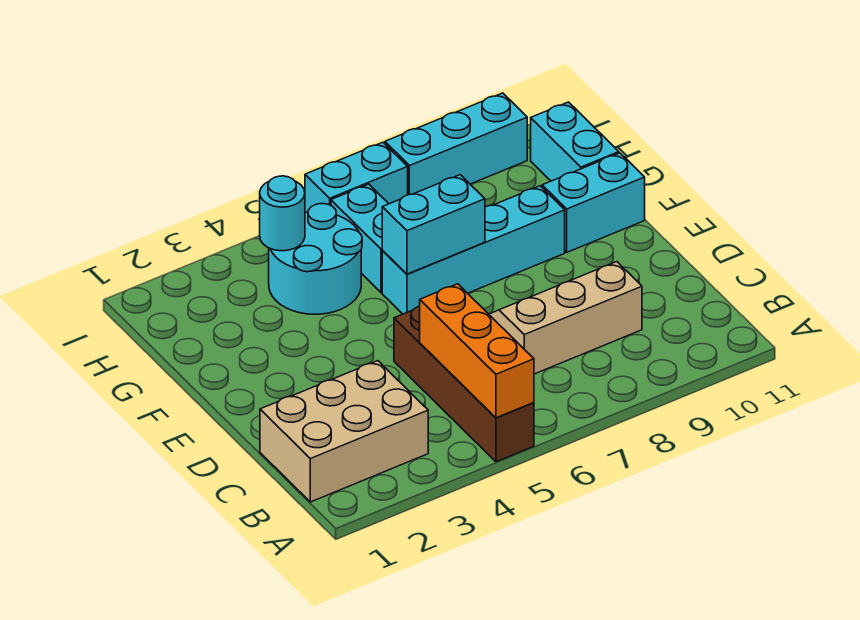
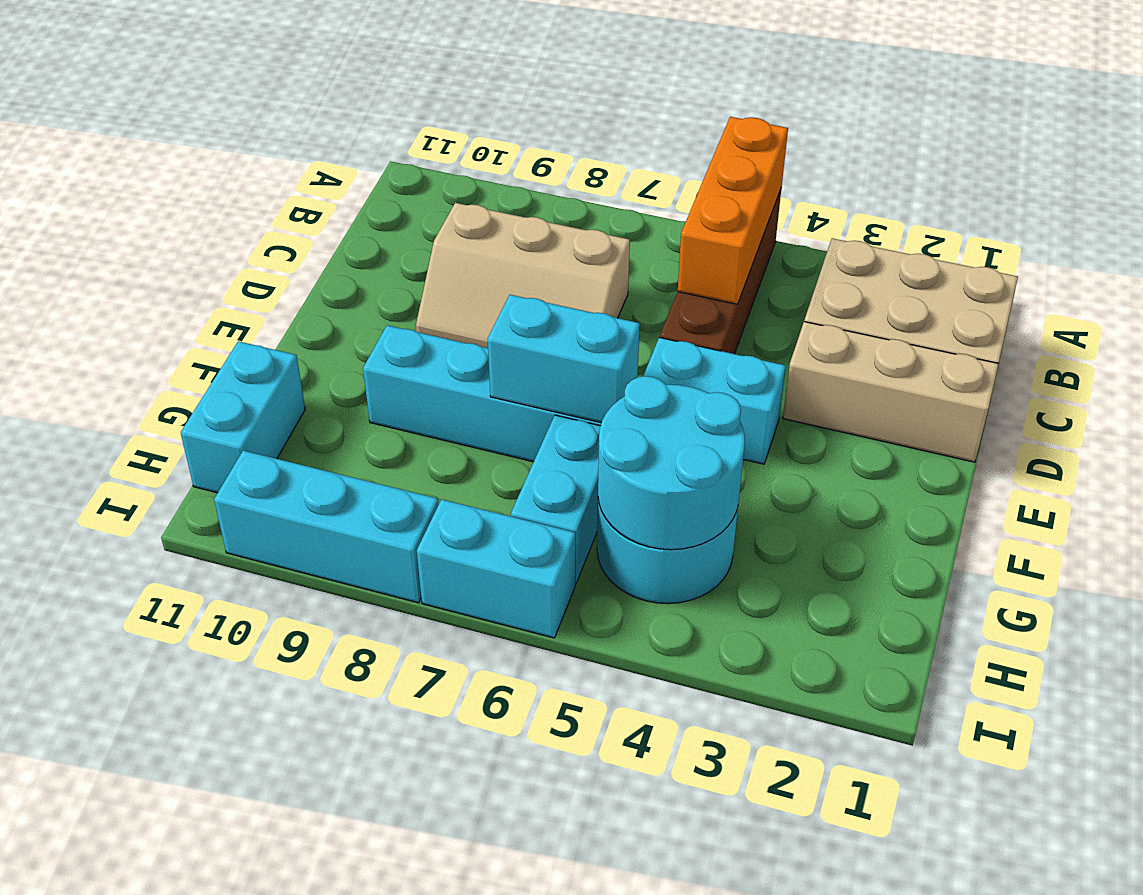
none -> tan 1x3 brick [783,322,999,462]
cyan 1x2 brick [542,153,645,252] -> cyan 1x2 brick moved to [643,337,786,464]
cyan 1x1 round brick [260,176,305,251] -> cyan 2x2 round brick [598,376,745,550]

